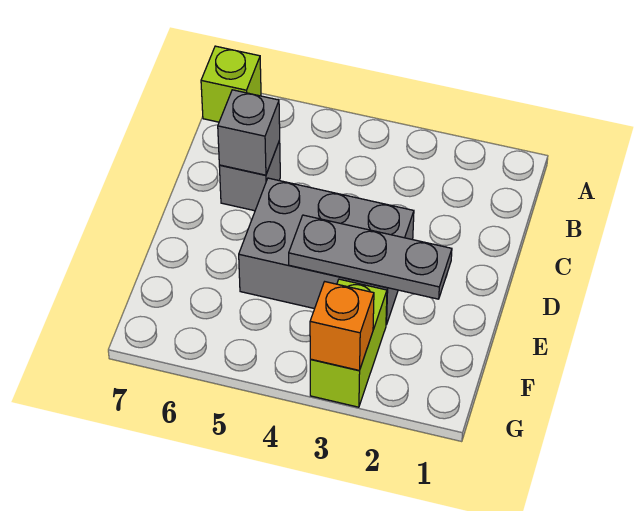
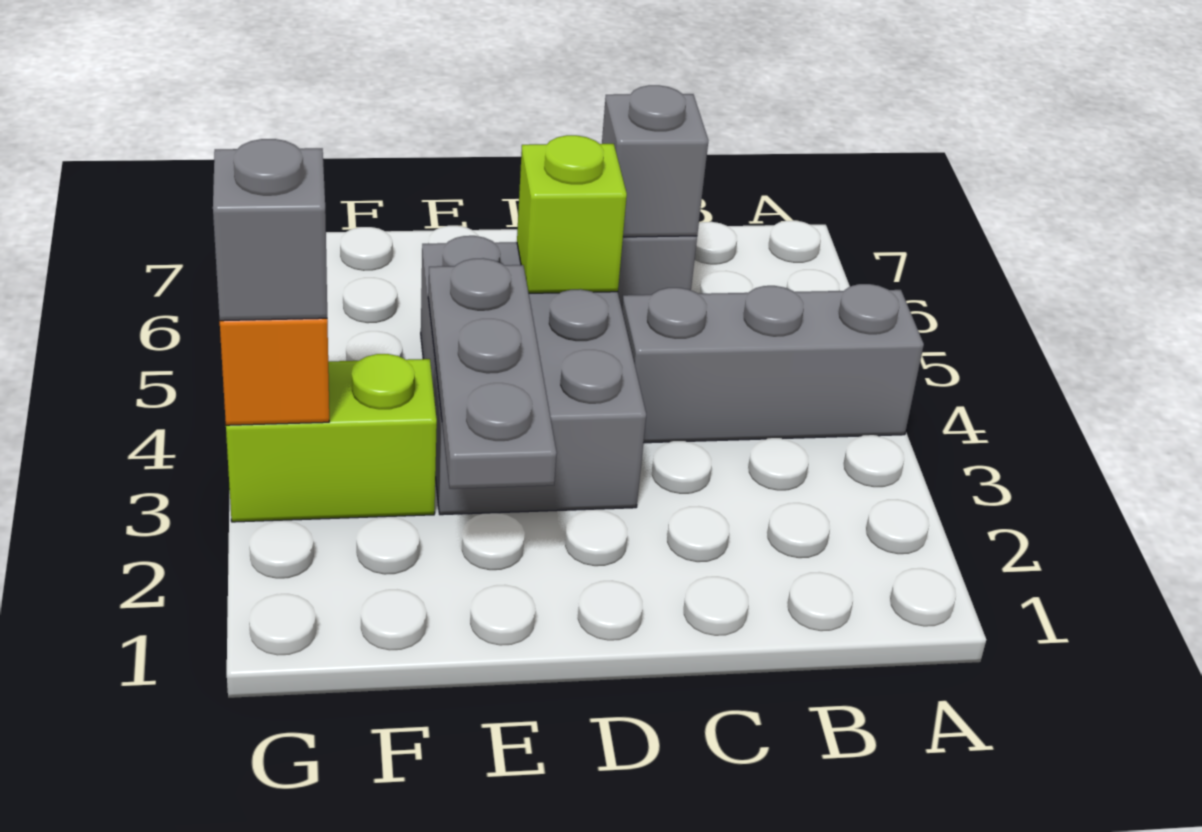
none -> grey 1x3 brick [622,284,924,443]
lime 1x1 brick [201,46,261,122] -> lime 1x1 brick moved to [517,135,627,293]
none -> grey 1x1 brick [213,139,327,321]

